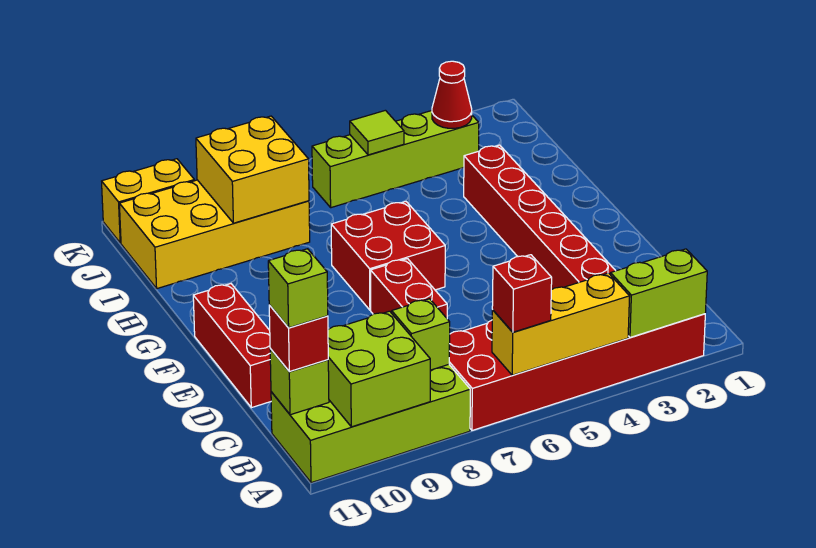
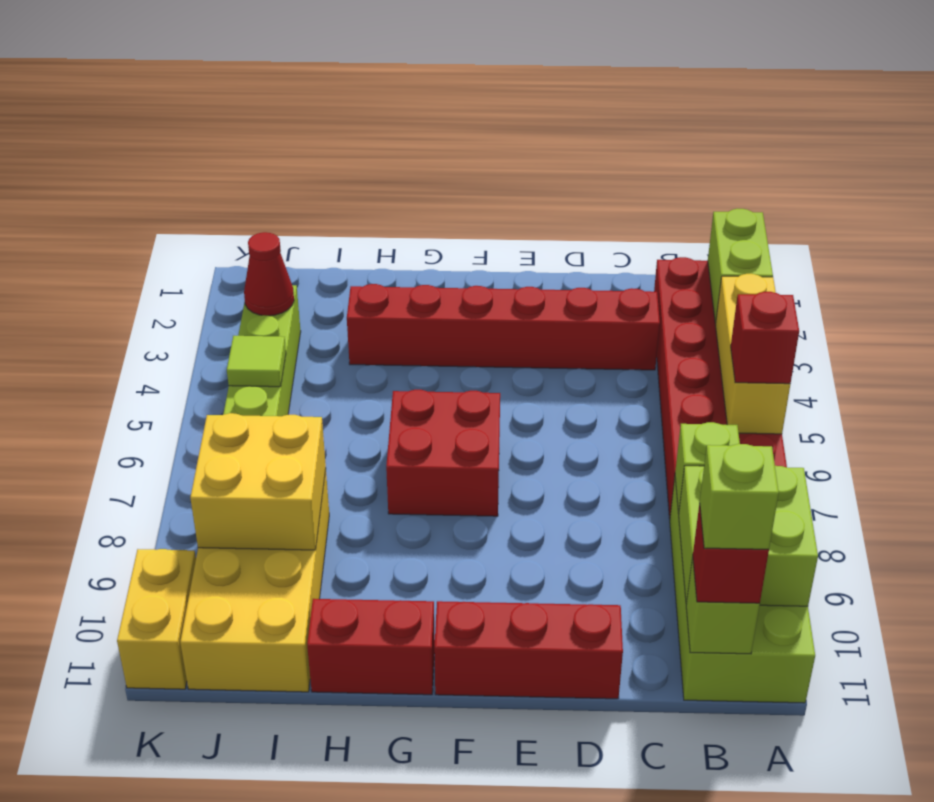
red 1x2 brick [371,259,447,318] -> red 1x2 brick moved to [307,599,435,695]

